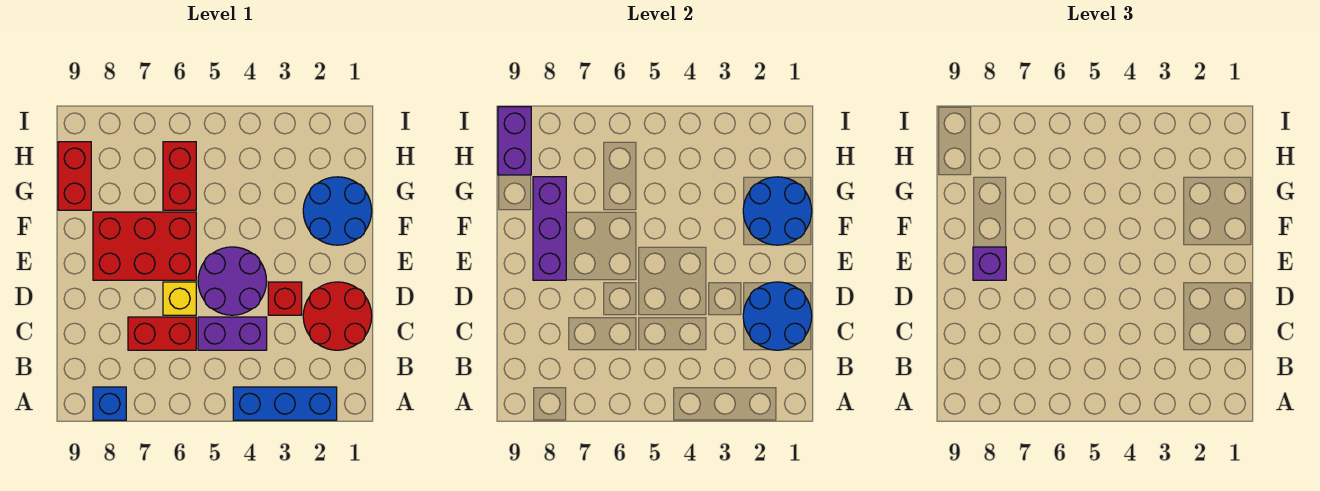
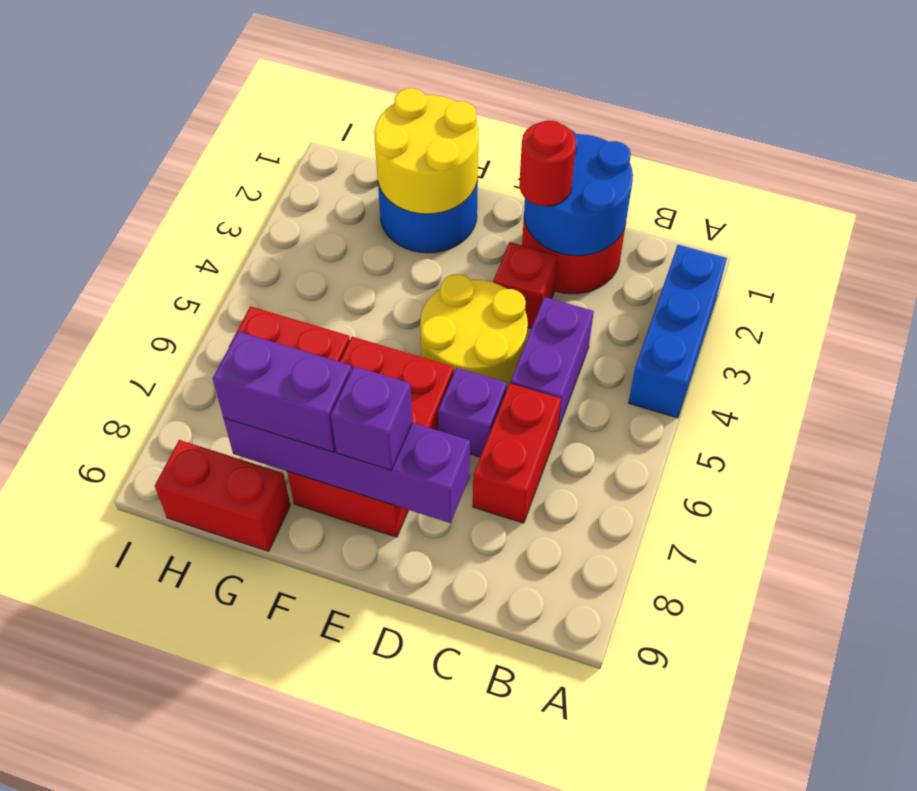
blue 1x1 brick [93,387,126,420] -> none
none -> red 1x1 round brick [519,121,576,206]
purple 2x2 round brick [198,247,267,315] -> yellow 2x2 round brick [420,274,528,389]
yellow 1x1 brick [163,282,196,315] -> purple 1x1 brick [438,368,507,457]
purple 1x3 brick [533,177,566,280] -> purple 1x4 brick [223,418,470,523]
blue 2x2 round brick [743,177,812,245] -> yellow 2x2 round brick [374,88,478,214]
purple 1x2 brick [498,107,531,175] -> purple 1x2 brick moved to [213,331,352,452]

